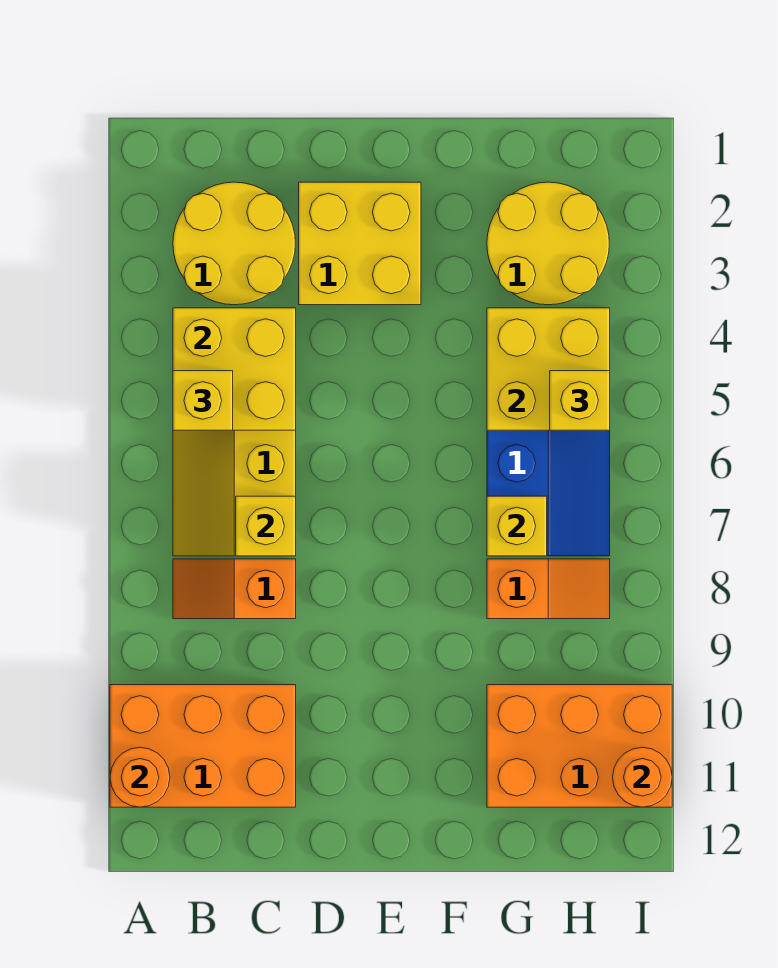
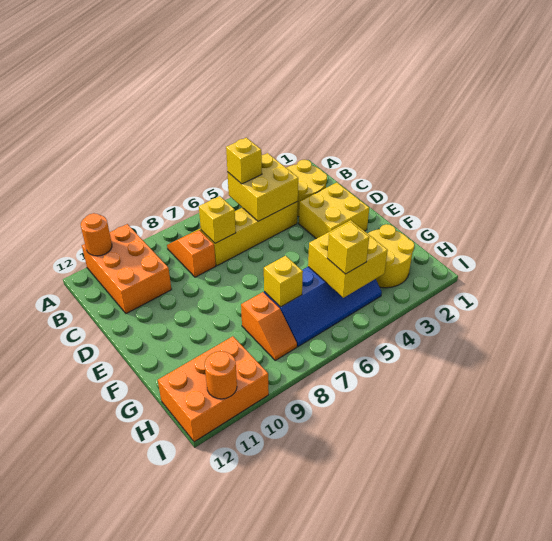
orange 2x3 brick [487,685,672,807] -> orange 2x3 brick turned to [158,336,269,442]

